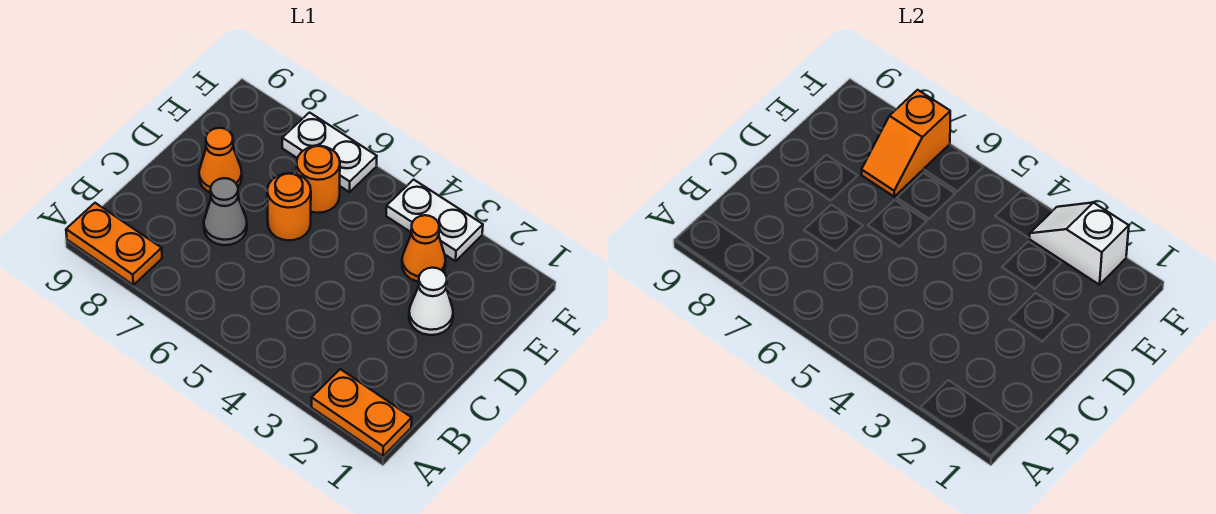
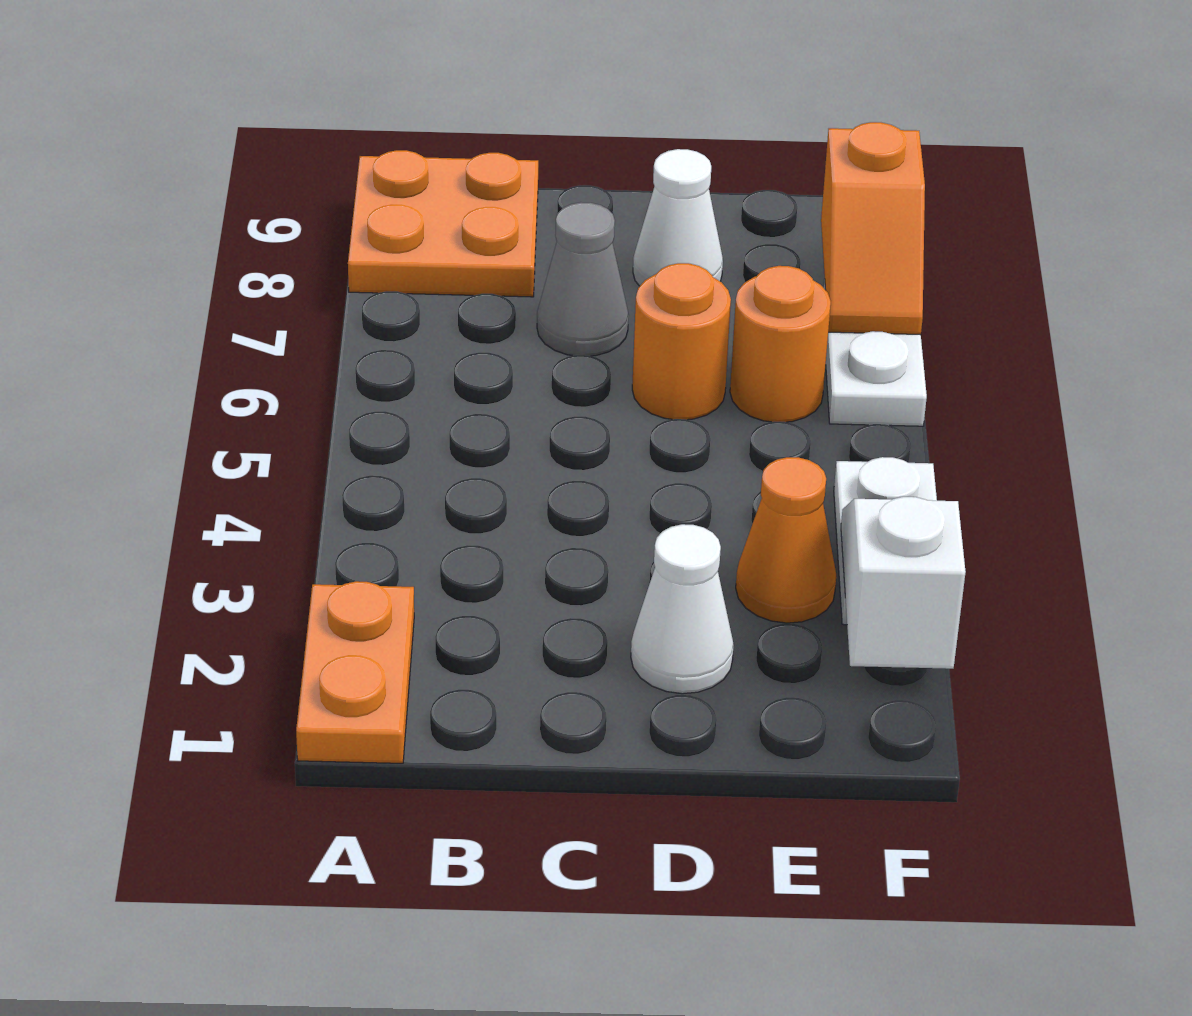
orange 1x2 plate [66,203,162,285] -> orange 2x2 plate [348,150,538,297]
orange 1x1 cone [199,128,242,193] -> white 1x1 cone [633,149,723,286]
orange 1x2 slope [862,90,950,197] -> orange 1x2 slope turned to [821,122,925,335]

